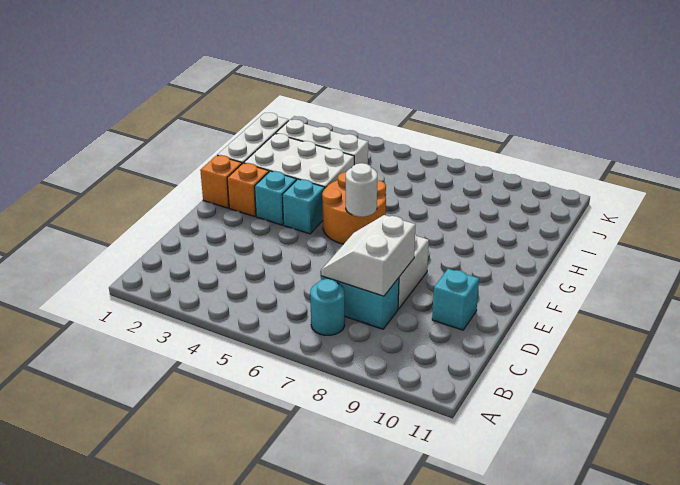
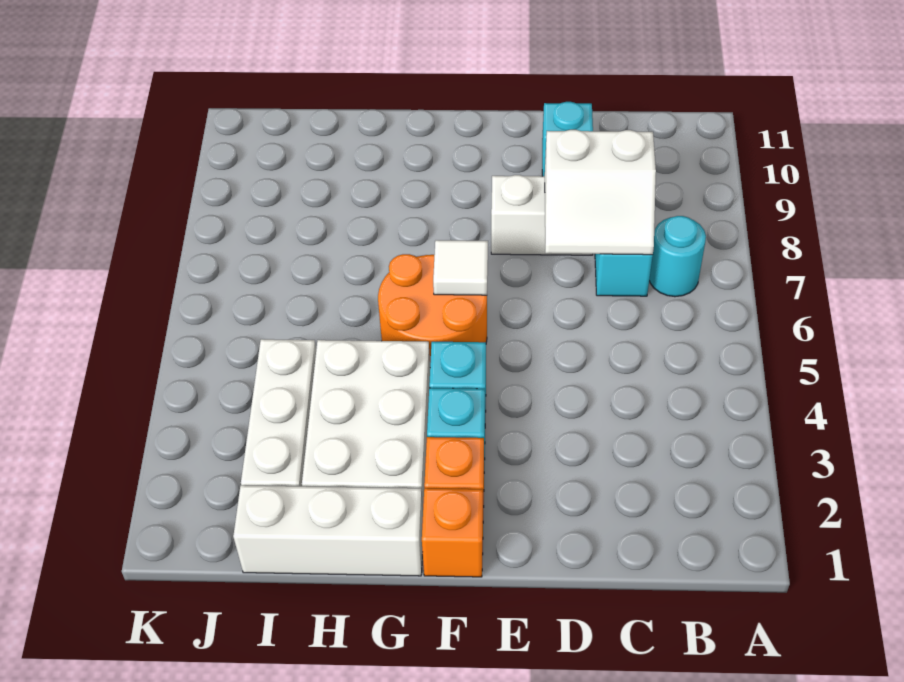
white 1x1 round brick [346,163,377,217] -> white 1x1 tile [433,240,488,295]

